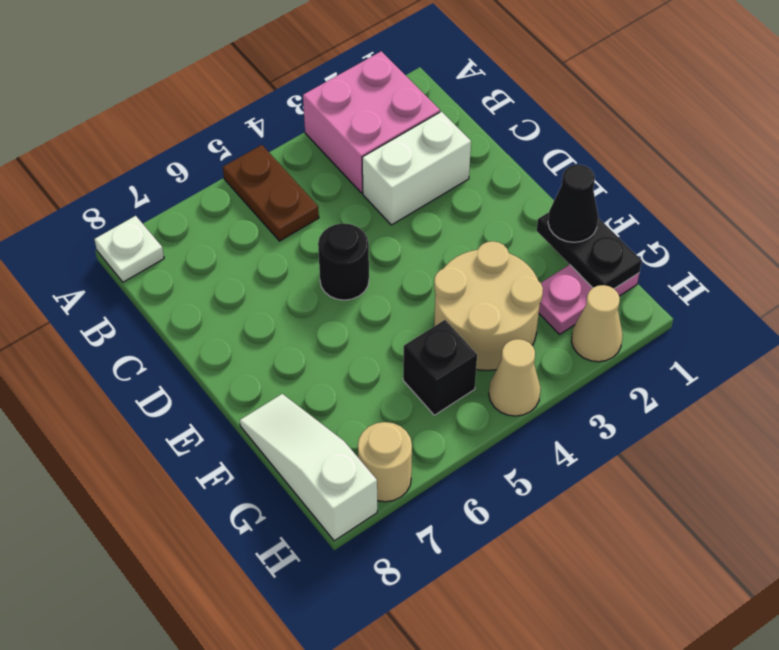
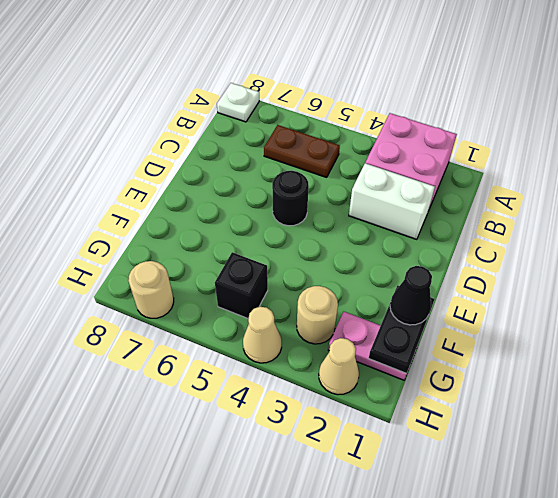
brown 1x2 plate [223,145,319,241] -> brown 1x2 plate turned to [264,125,340,177]
tan 2x2 round brick [434,241,543,370] -> tan 1x1 round brick [297,286,338,344]
white 1x3 slope [240,394,377,541] -> none

